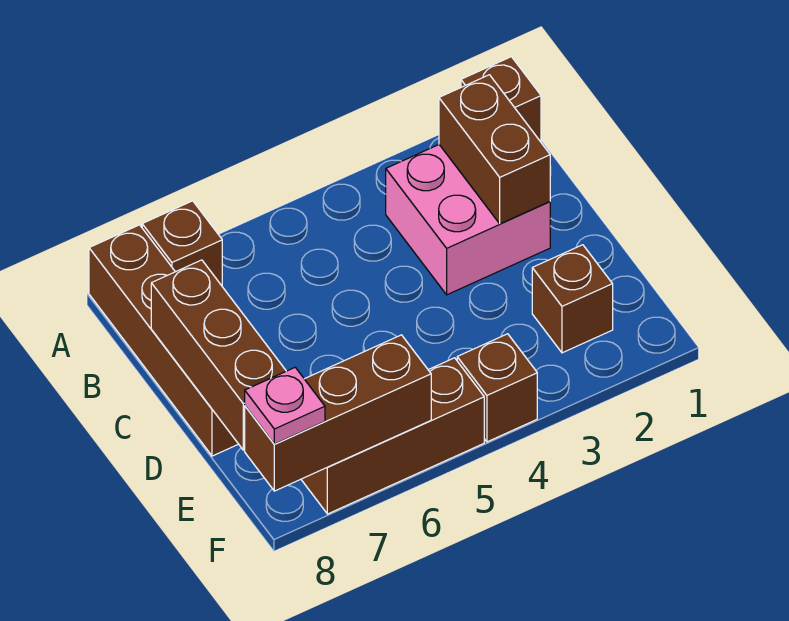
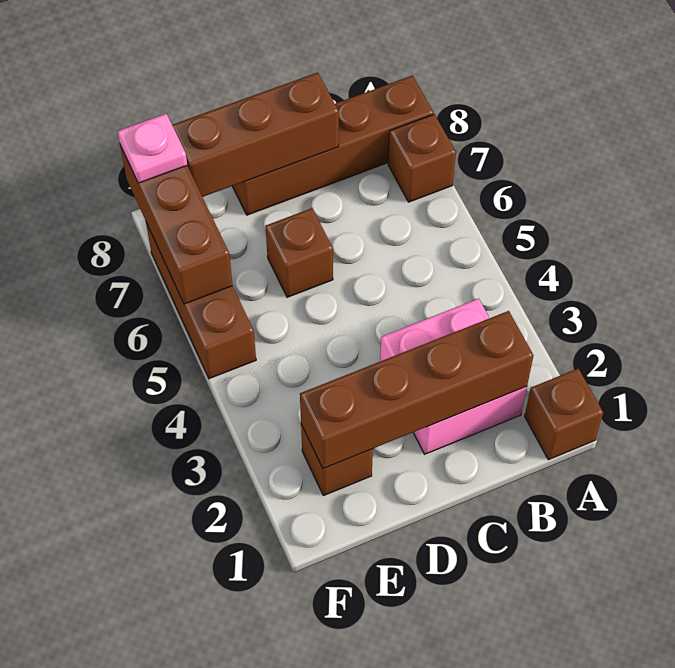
brown 1x2 brick [439,75,550,224] -> brown 1x4 brick [300,311,533,469]
brown 1x1 brick [457,334,537,442] -> brown 1x1 brick moved to [265,208,333,297]

